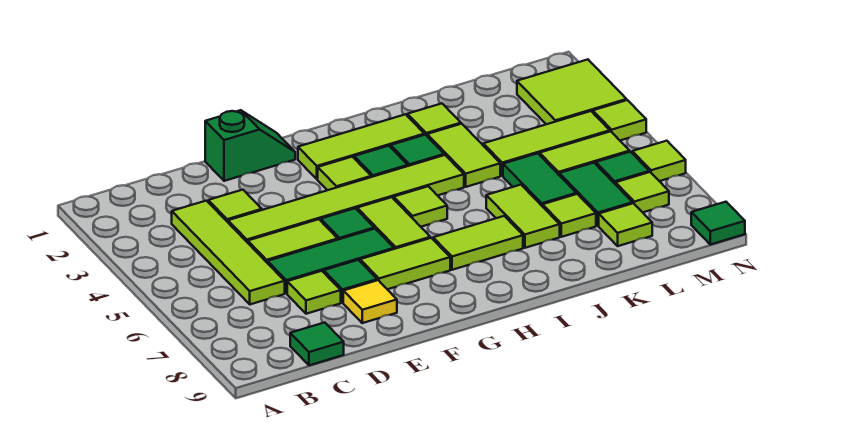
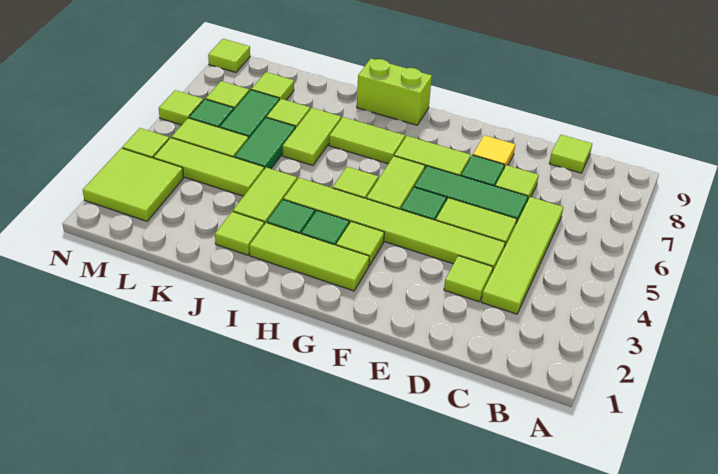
green 1x1 tile [290,323,344,365] -> lime 1x1 tile [549,135,592,173]
green 1x2 slope [205,110,295,181] -> none
none -> lime 1x2 brick [357,59,432,125]
green 1x1 tile [691,202,745,245] -> lime 1x1 tile [208,39,250,72]

